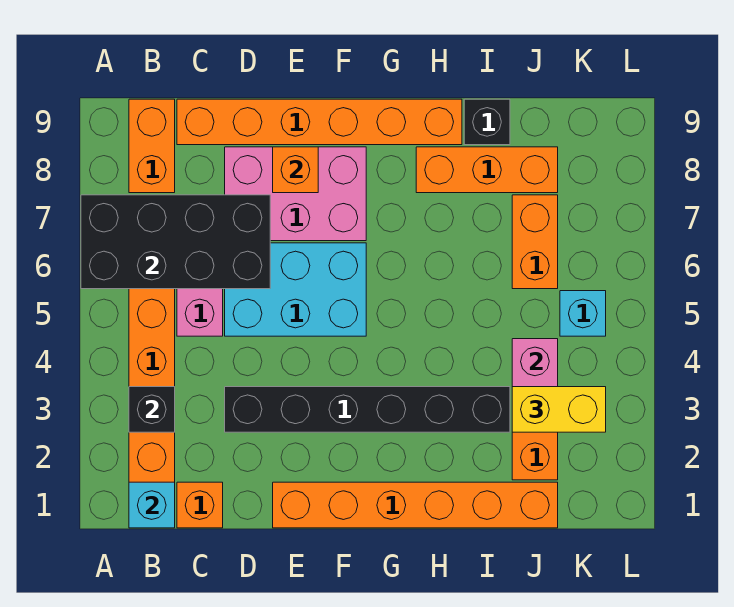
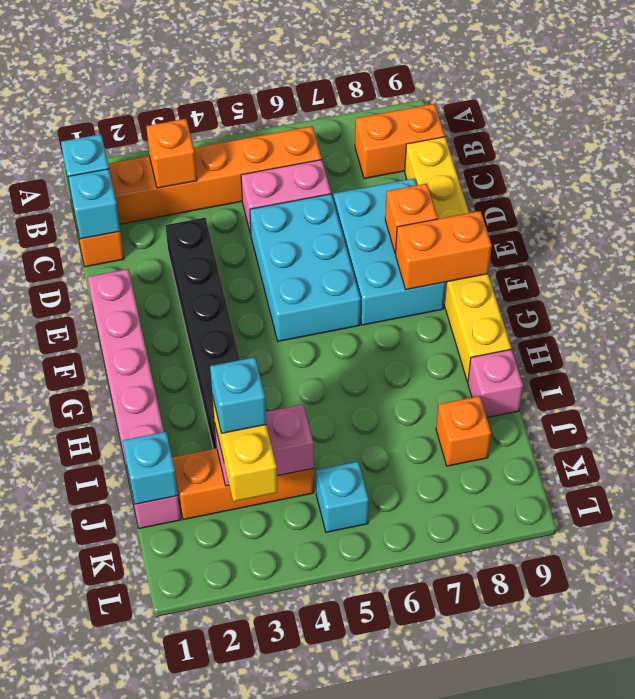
black 2x4 brick [81,195,270,289] -> none
black 1x1 brick [129,387,175,432] -> orange 1x1 brick [146,119,197,188]
none -> cyan 1x1 brick [68,169,120,239]
orange 1x6 brick [177,99,462,145] -> yellow 1x6 brick [405,137,511,382]
pink 2x3 brick [225,147,366,241] -> cyan 2x3 brick [334,178,446,325]
orange 1x6 brick [273,482,558,528] -> pink 1x6 brick [88,269,181,528]
orange 1x3 brick [416,147,558,193] -> orange 1x1 brick [436,396,491,466]
black 1x1 brick [464,99,510,145] -> pink 1x1 brick [468,349,523,417]
none -> cyan 1x1 brick [123,432,178,504]
none -> cyan 1x1 brick [210,357,266,433]
orange 1x2 brick [512,195,558,289] -> orange 1x2 brick moved to [396,211,492,290]

